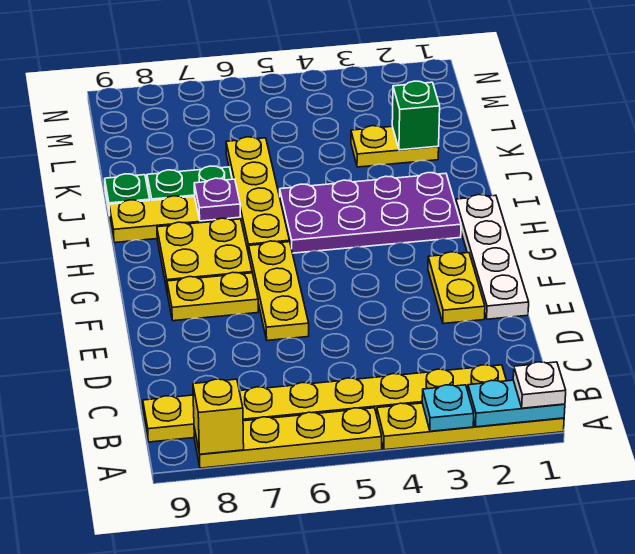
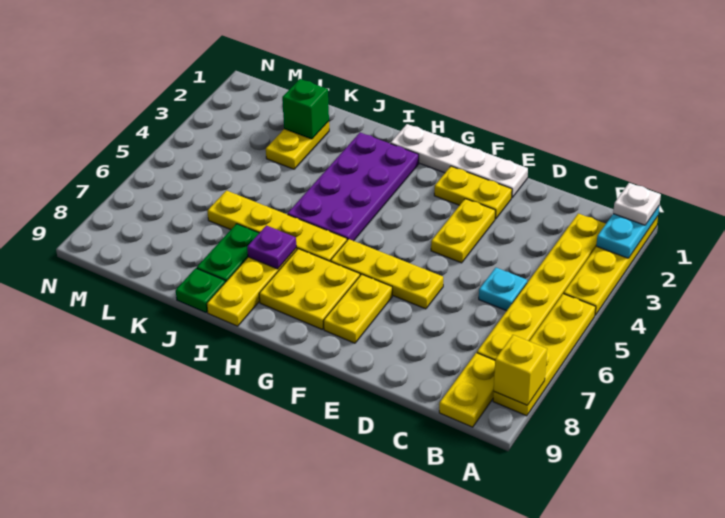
cyan 1x1 plate [422,385,474,431] -> cyan 1x1 plate moved to [479,268,527,311]
none -> yellow 1x2 plate [431,199,495,263]

